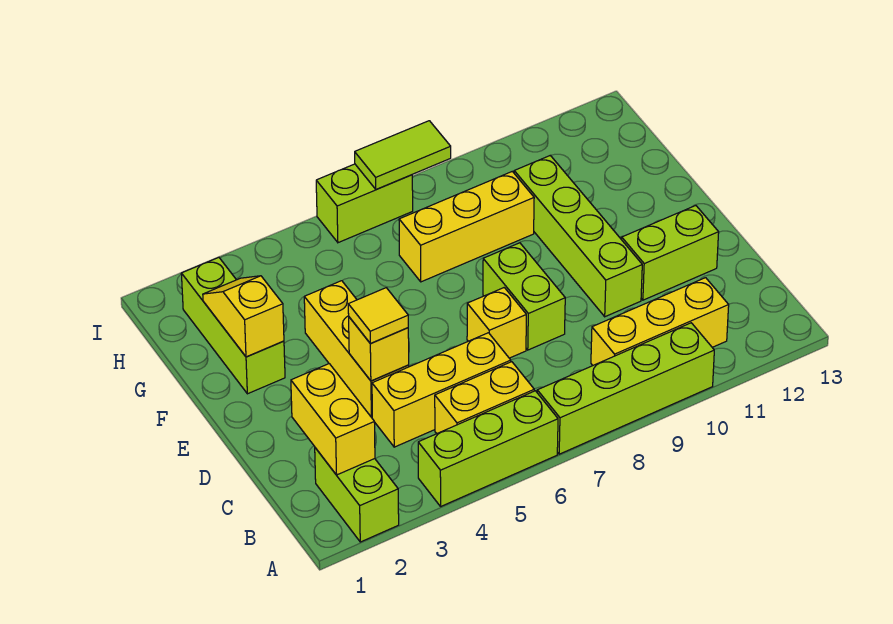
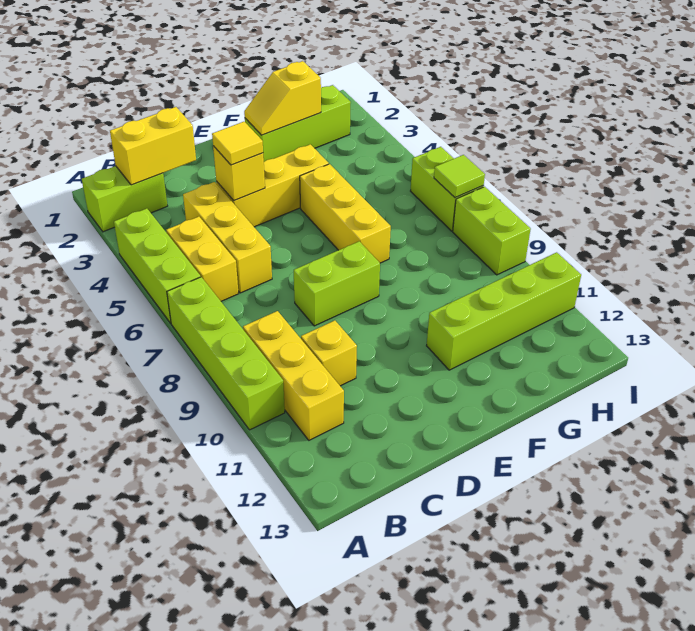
yellow 1x1 brick [467,288,526,358] -> yellow 1x1 brick moved to [301,321,357,386]
lime 1x4 brick [514,155,642,317] -> lime 1x4 brick moved to [427,252,581,370]
lime 1x2 brick [622,206,719,300] -> lime 1x2 brick moved to [453,187,531,275]
yellow 1x2 slope [203,276,284,357] -> yellow 1x2 slope turned to [244,61,321,135]
yellow 1x3 brick [399,171,534,282] -> yellow 1x3 brick moved to [300,164,391,263]
lime 1x2 tile [355,121,451,189] -> lime 1x1 tile [434,155,485,198]

